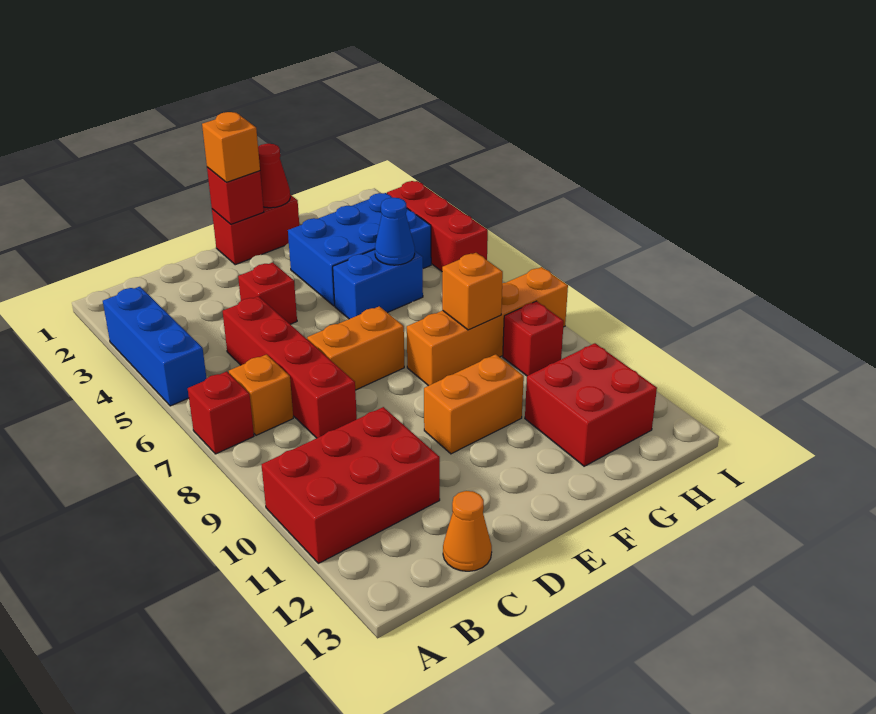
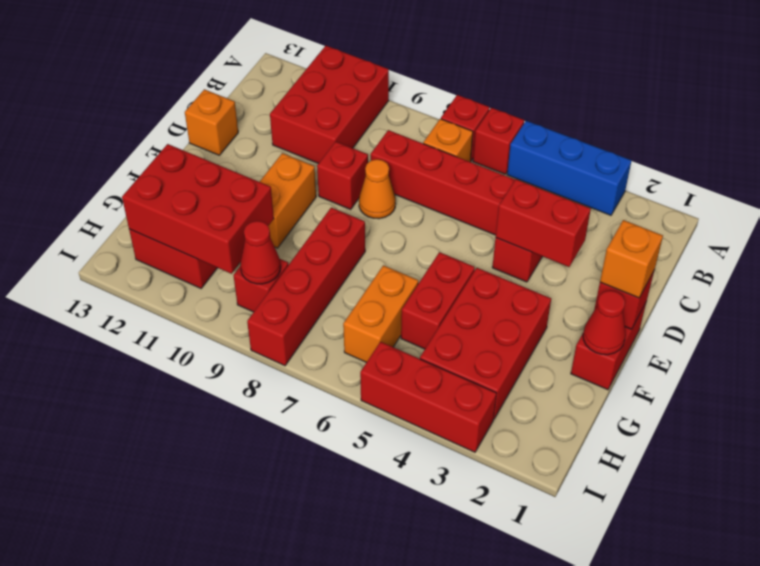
none -> red 1x1 brick [473,108,524,174]
orange 1x1 cone [443,491,492,571] -> orange 1x1 cone moved to [359,159,396,219]
none -> red 1x2 brick [496,179,591,267]
orange 1x2 brick [307,306,404,390] -> orange 1x2 brick moved to [343,265,418,362]
none -> red 1x1 brick [317,142,368,209]
blue 2x3 brick [288,193,431,306] -> red 2x3 brick [420,268,551,419]
blue 1x2 brick [333,250,423,319] -> red 1x2 brick [401,252,475,349]
orange 1x4 brick [407,267,568,386] -> red 1x4 brick [247,208,365,366]
blue 1x1 cone [375,198,415,265] -> none
orange 1x1 brick [442,253,503,330] -> orange 1x1 brick moved to [185,89,238,155]
none -> red 2x3 brick [122,144,274,274]
none -> red 1x1 cone [240,221,281,284]

